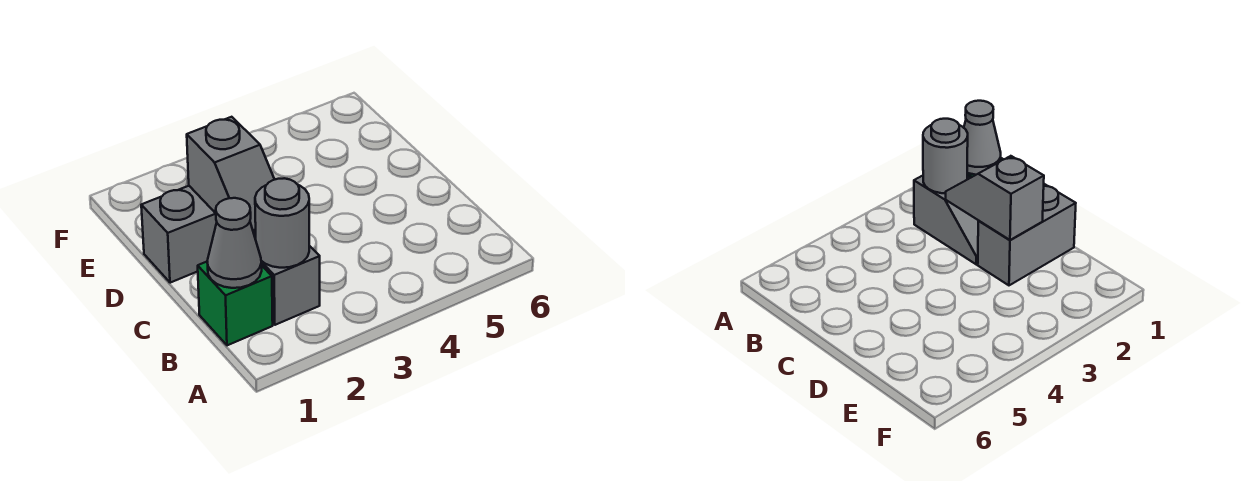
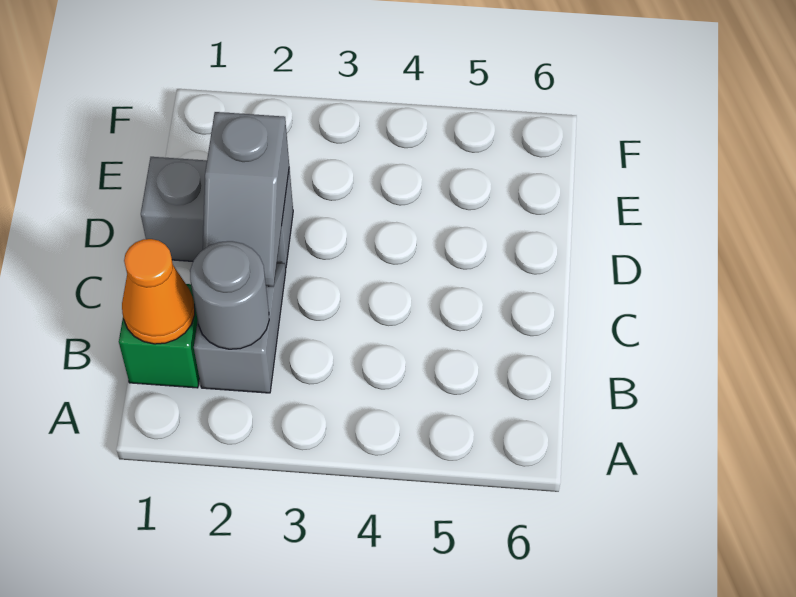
grey 1x1 cone [207,198,262,288] -> orange 1x1 cone [122,239,195,344]

